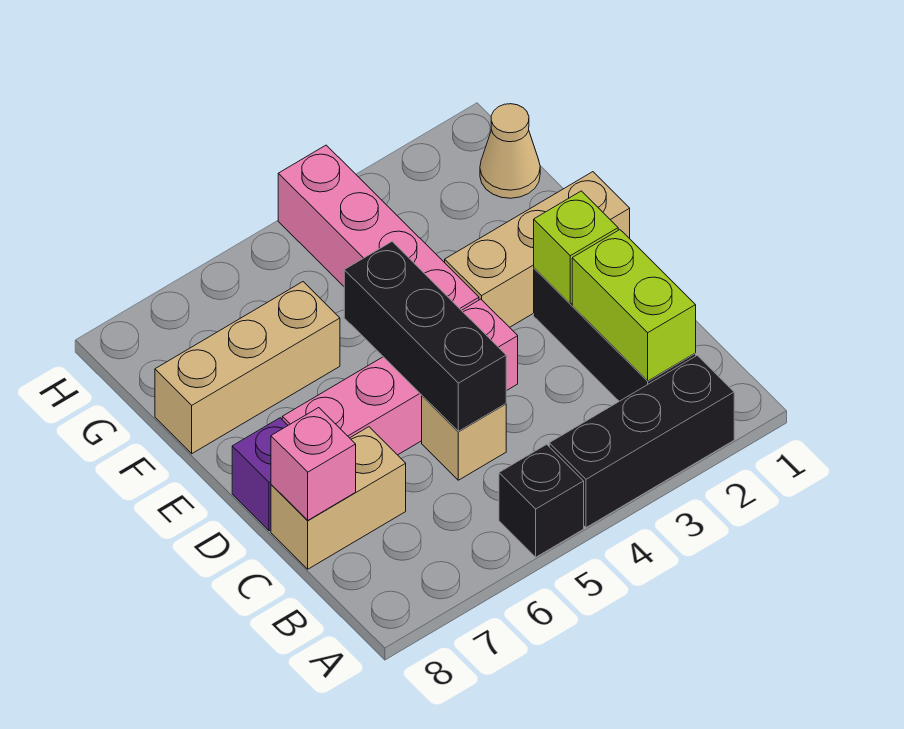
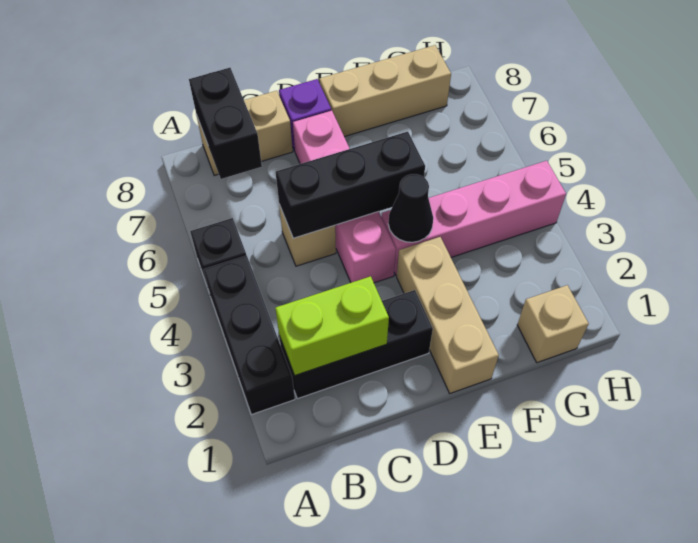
none -> black 1x2 brick [189,68,262,179]
tan 1x2 brick [271,427,406,569] -> tan 1x2 brick turned to [197,91,293,176]
pink 1x1 brick [271,408,356,520] -> none
lime 1x1 brick [534,191,618,304] -> none
none -> black 1x1 cone [388,174,433,242]
tan 1x3 brick [155,282,340,454] -> tan 1x3 brick turned to [319,45,451,137]
tan 1x1 cone [480,104,540,198] -> tan 1x1 brick [517,285,589,363]

